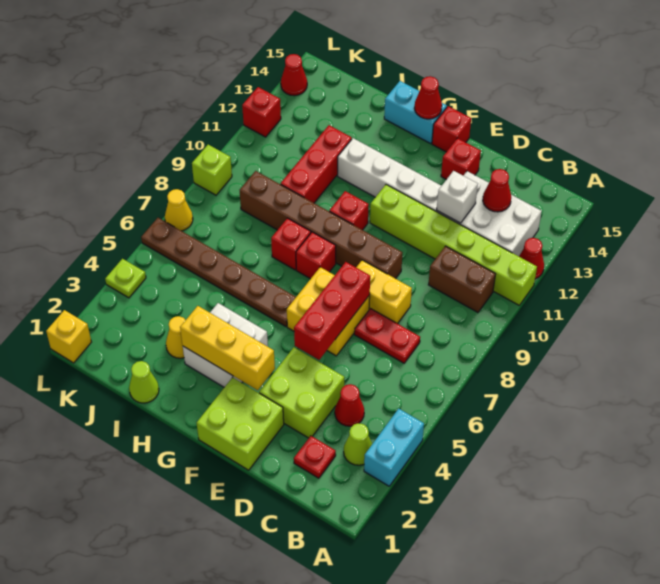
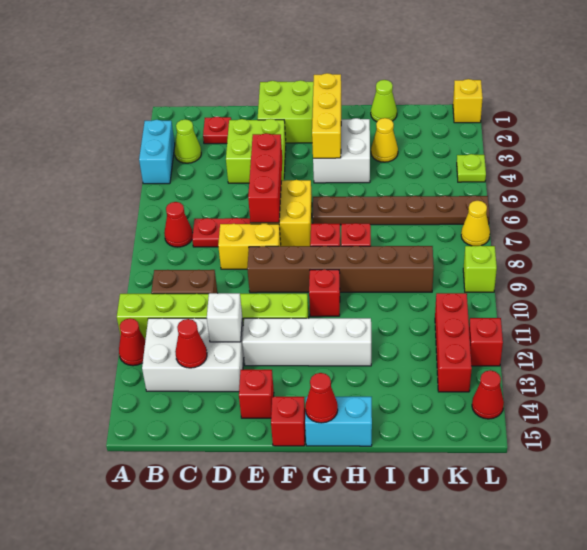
red 1x1 cone [335,384,364,426] -> red 1x1 cone moved to [164,202,193,247]
yellow 1x3 brick [180,306,275,390] -> yellow 1x3 brick turned to [312,73,341,158]
red 1x3 brick [281,125,352,203] -> red 1x3 brick moved to [435,293,472,392]

